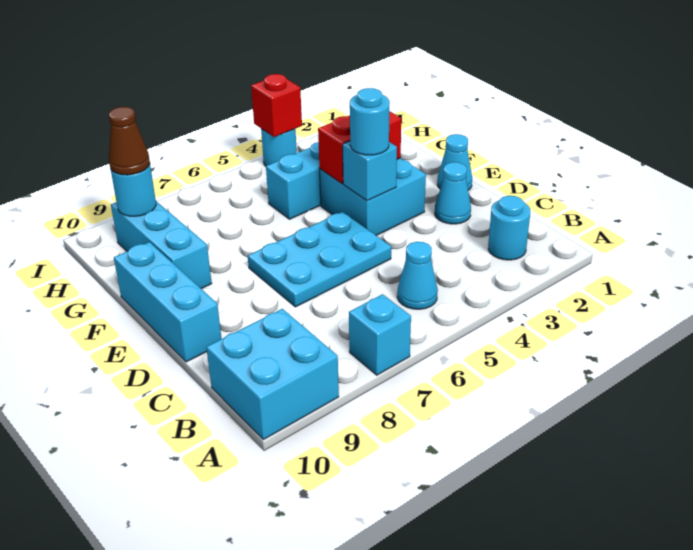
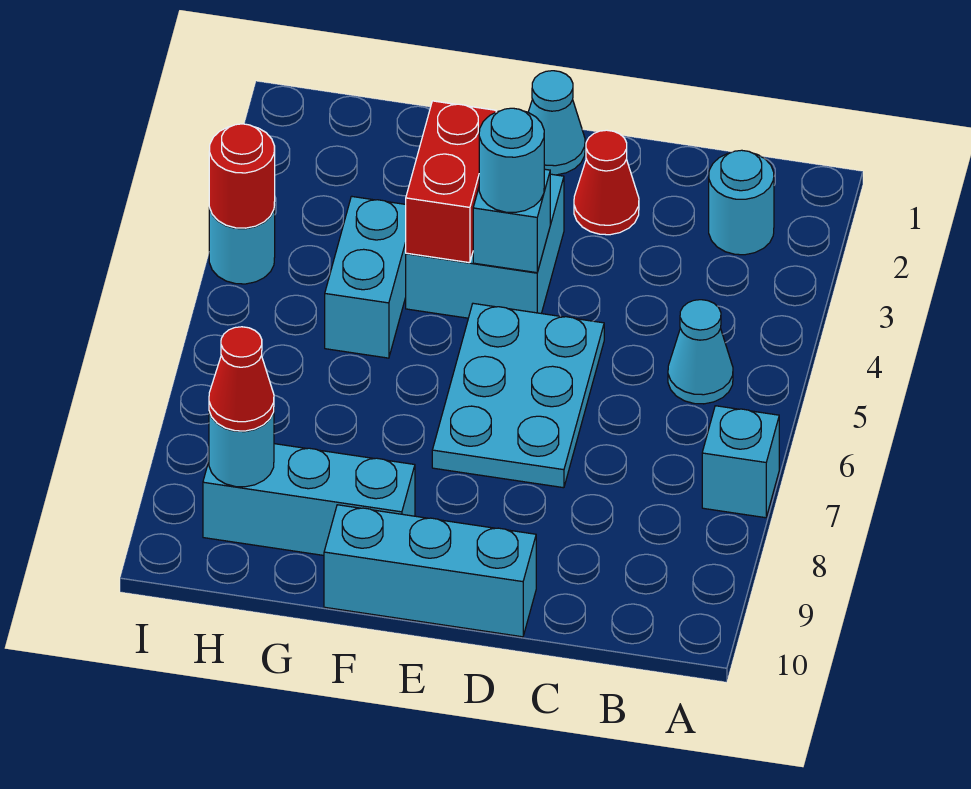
cyan 2x2 brick [206,309,339,440] -> none
cyan 1x1 cone [435,162,471,224] -> red 1x1 cone [574,130,639,235]
brown 1x1 cone [109,107,150,175] -> red 1x1 cone [209,327,274,431]
red 1x1 brick [251,74,302,137] -> red 1x1 round brick [209,124,275,228]

